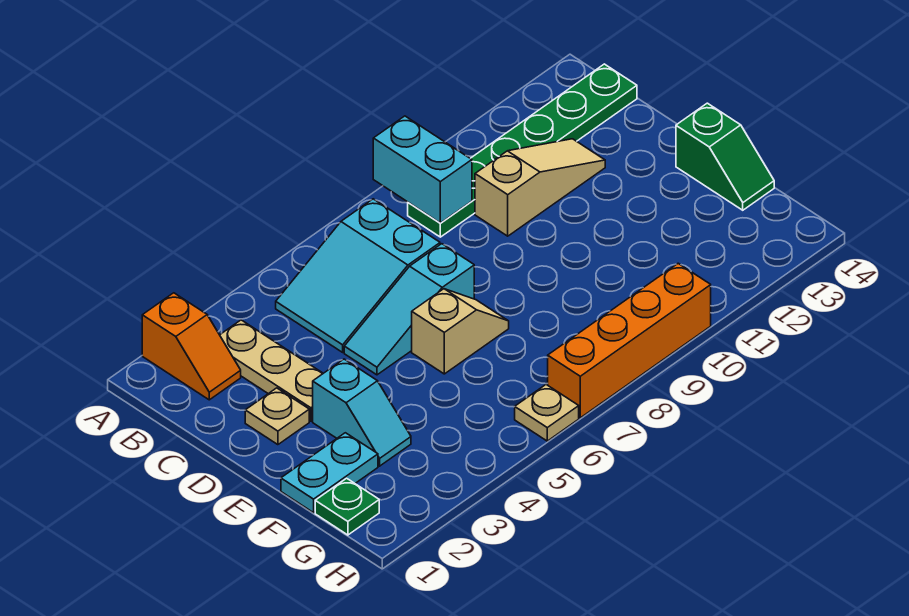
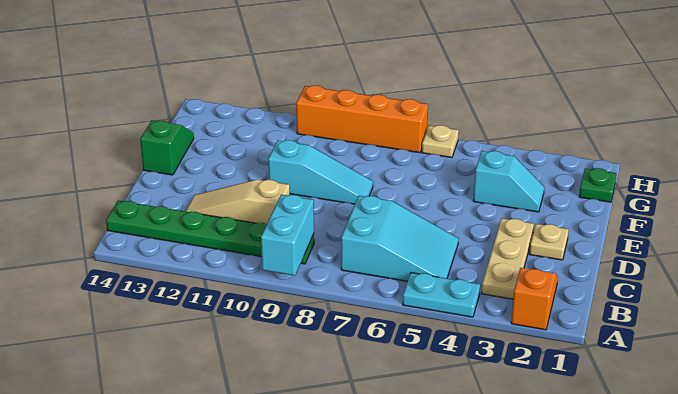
cyan 1x3 slope [344,244,474,375] -> cyan 1x3 slope moved to [268,140,373,204]
cyan 1x2 slope [313,359,411,466] -> cyan 1x2 slope turned to [473,151,544,212]
tan 1x2 slope [412,289,509,374] -> none
cyan 1x2 plate [281,433,378,513] -> cyan 1x2 plate moved to [403,273,480,317]

